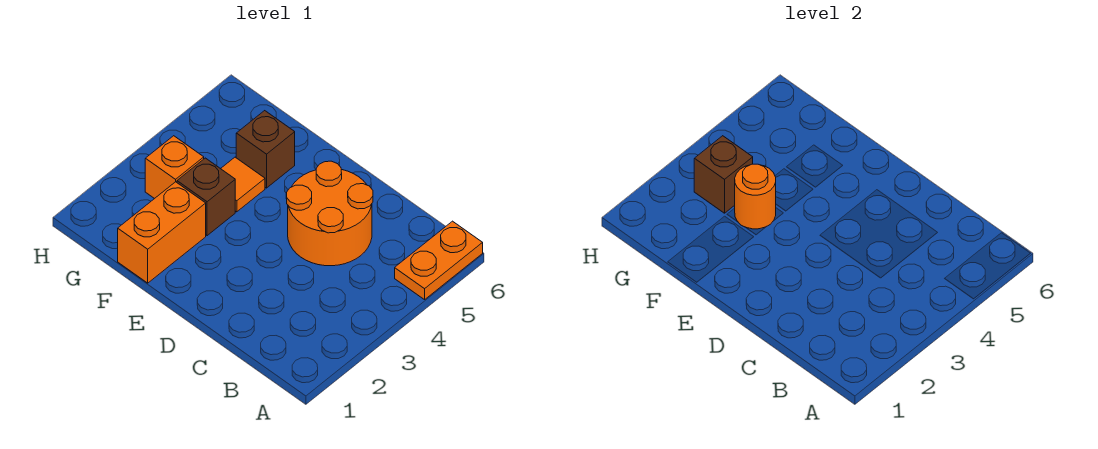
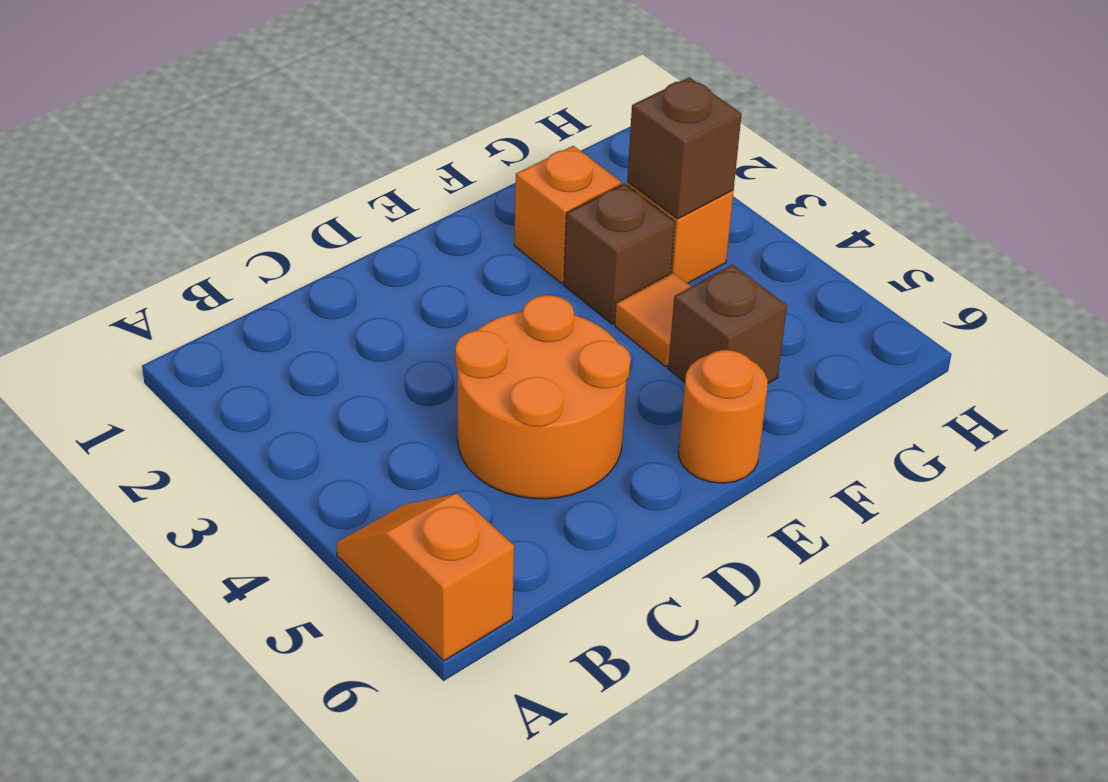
orange 1x2 plate [395,221,483,300] -> orange 1x2 slope [336,494,514,661]
orange 1x2 brick [118,182,206,283] -> orange 1x1 brick [514,146,622,283]
orange 1x1 round brick [735,164,776,229] -> orange 1x1 round brick moved to [679,350,768,483]

